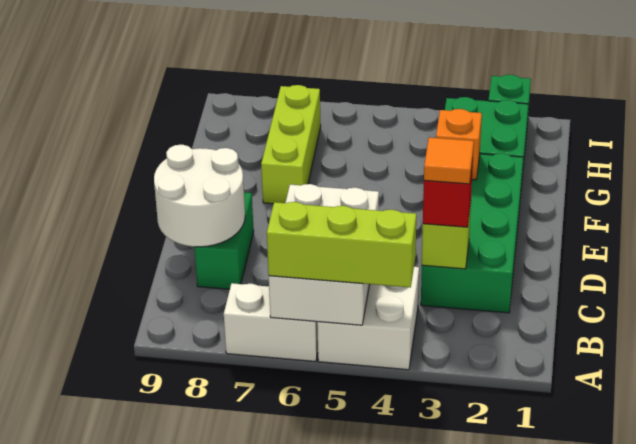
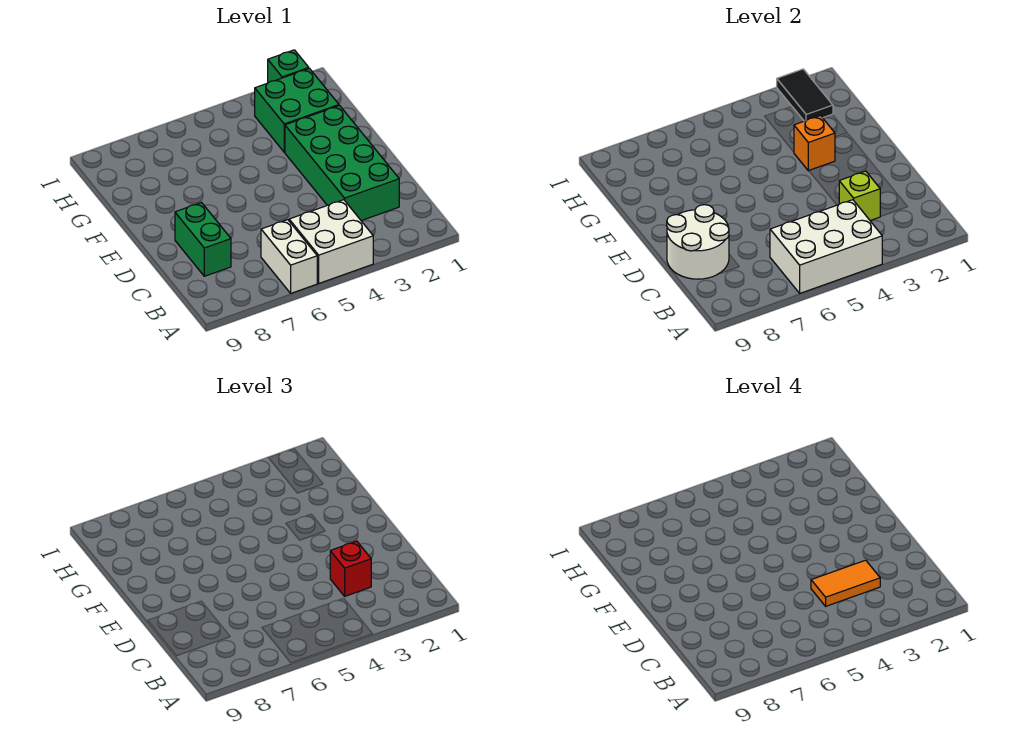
lime 1x3 brick [267,202,416,287] -> none
white 2x3 brick [269,184,379,325] -> white 2x3 brick turned to [770,200,882,293]
white 1x2 brick [224,283,318,362] -> white 1x2 brick turned to [261,220,317,293]
orange 1x1 tile [424,138,474,184] -> orange 1x2 tile [811,560,880,606]
lime 1x3 brick [261,85,321,204] -> none
none -> black 1x2 tile [777,69,833,121]

